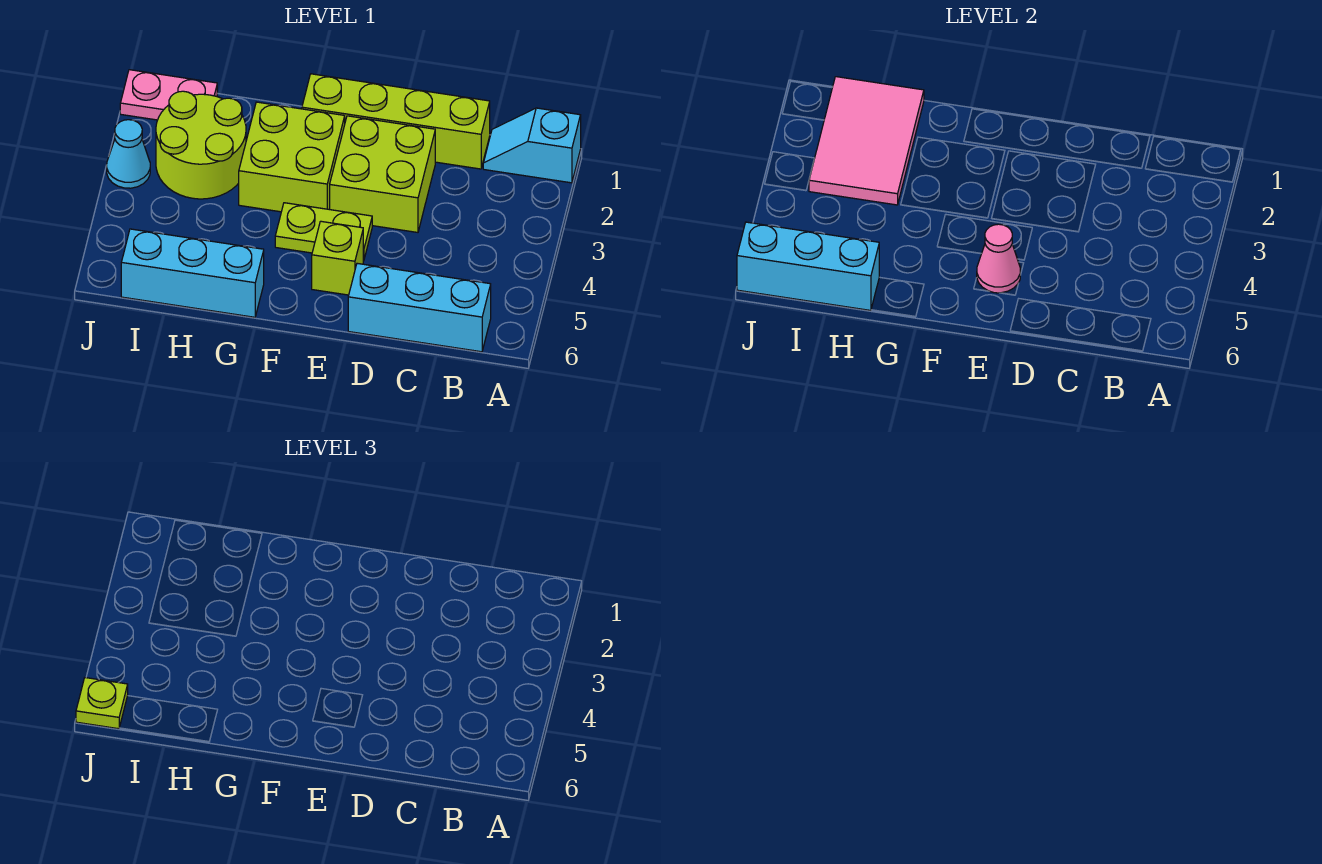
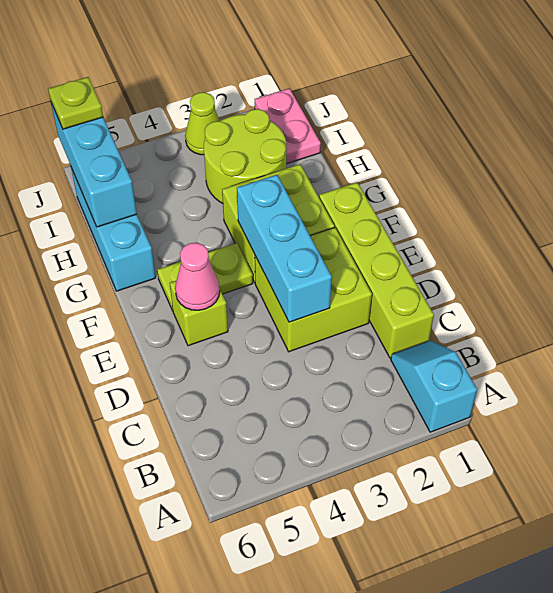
cyan 1x3 brick [348,263,491,352] -> cyan 1x3 brick moved to [237,175,332,322]
lime 1x2 plate [275,203,372,261] -> lime 1x2 plate turned to [157,243,253,311]
pink 2x3 tile [809,77,924,205] -> none
cyan 1x1 cone [107,120,150,188] -> lime 1x1 cone [185,92,219,155]

